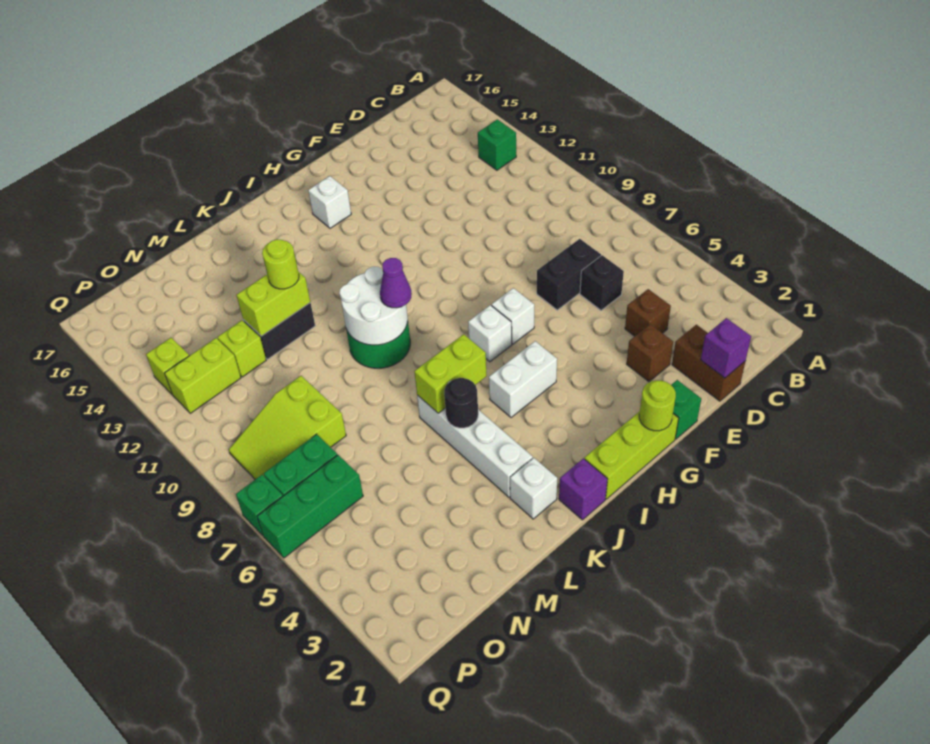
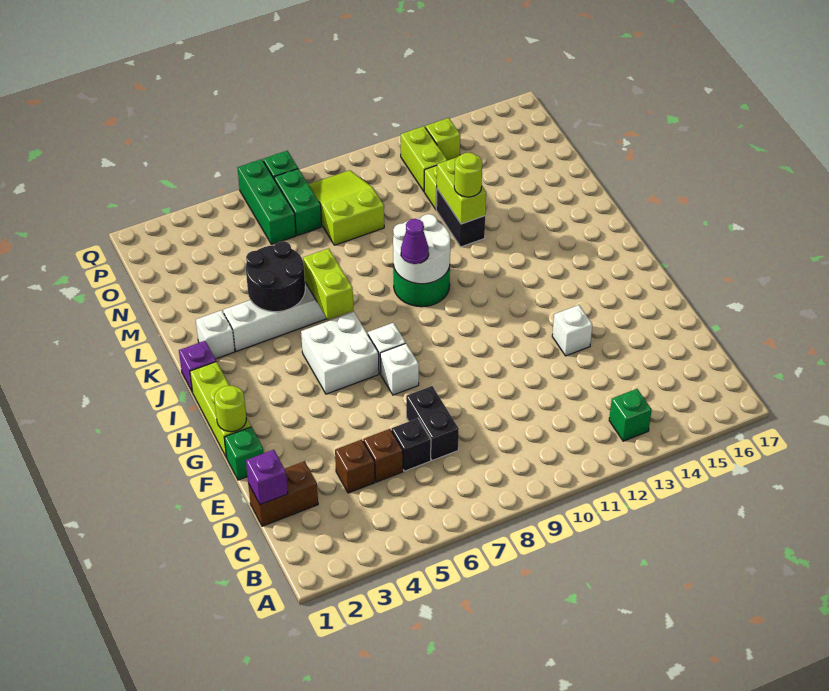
brown 1x1 brick [627,324,673,382] -> brown 1x1 brick moved to [363,429,403,482]
white 1x2 brick [489,341,557,417] -> white 2x2 brick [301,312,379,394]
white 1x1 brick [308,176,351,228] -> white 1x1 brick moved to [552,305,592,356]
black 1x1 round brick [444,378,478,428] -> black 2x2 round brick [246,241,305,312]

